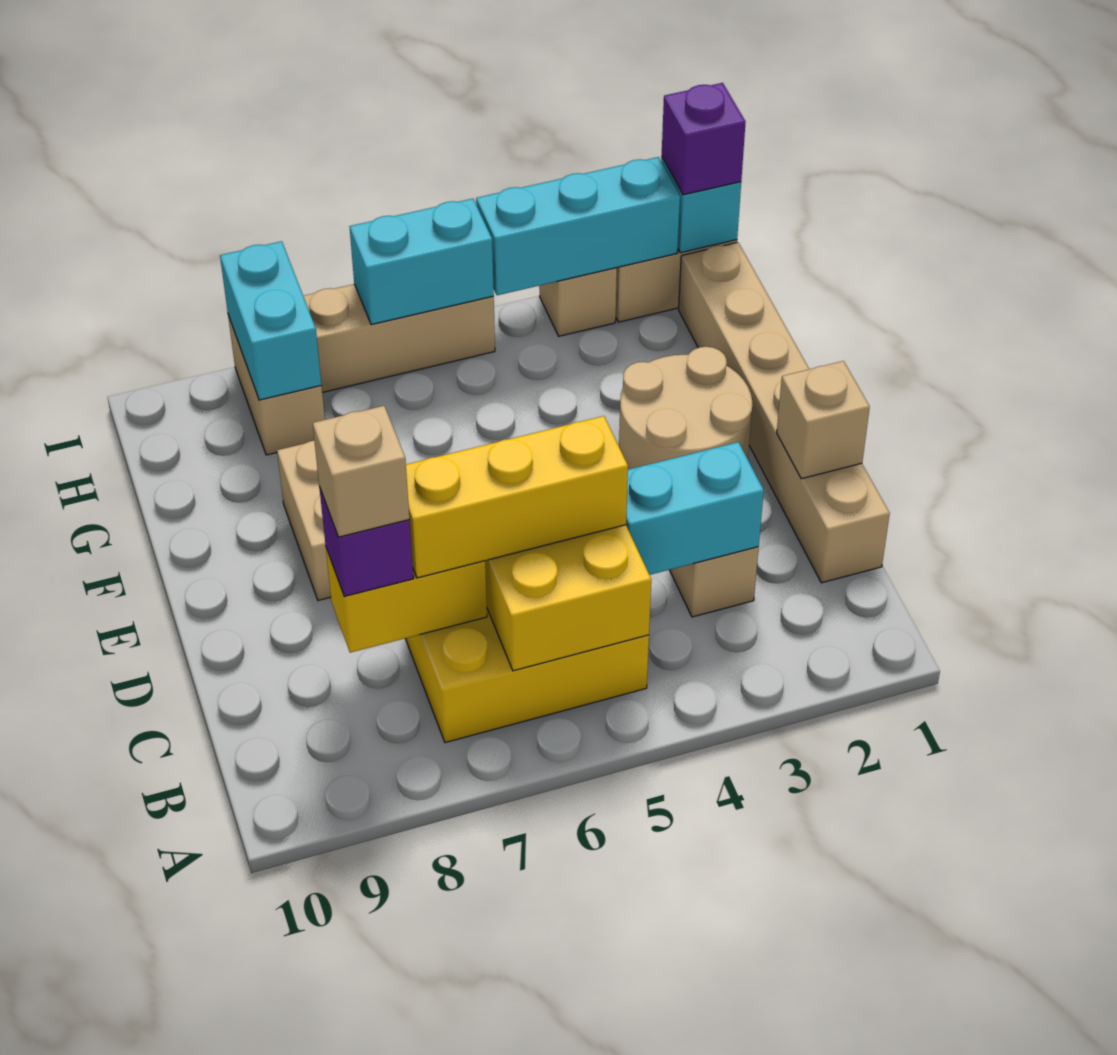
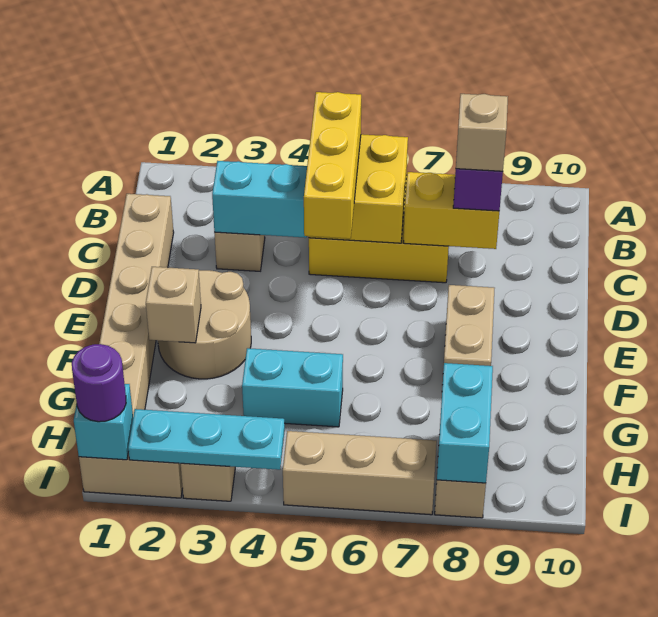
yellow 1x3 brick [406,416,628,578] -> yellow 1x3 brick turned to [304,92,361,239]
tan 1x1 brick [777,361,870,479] -> tan 1x1 brick moved to [146,267,201,343]
purple 1x1 brick [662,83,746,195] -> purple 1x1 round brick [72,344,126,422]
cyan 1x3 brick [476,157,680,295] -> cyan 1x3 plate [128,409,285,470]
cyan 1x2 brick [350,199,494,325] -> cyan 1x2 brick moved to [242,348,343,427]

